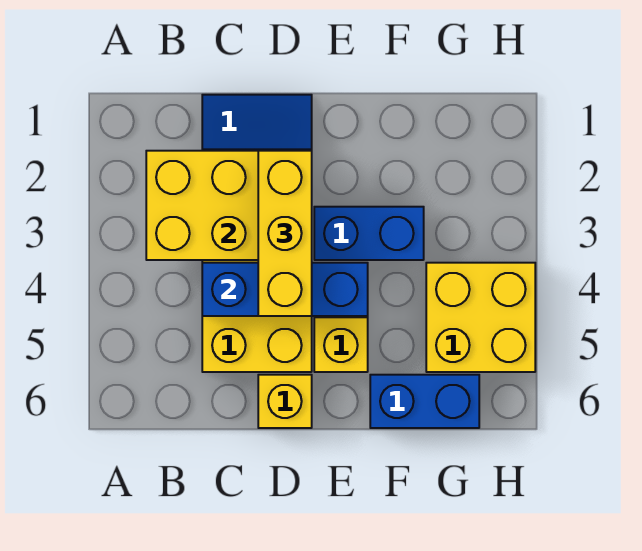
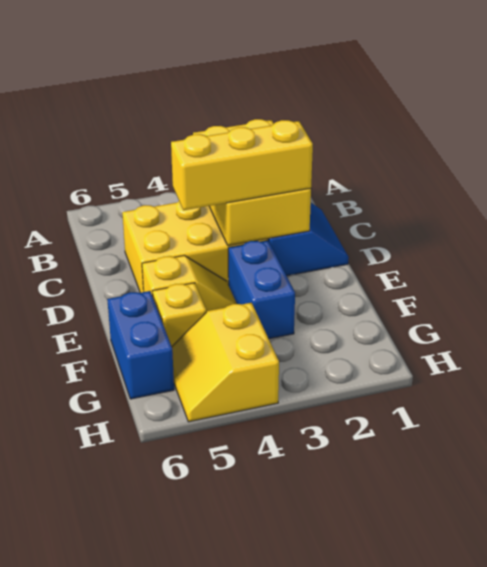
blue 1x3 brick [202,263,368,316] -> none
yellow 1x1 brick [258,375,312,428] -> yellow 1x1 brick moved to [153,283,206,346]
yellow 2x2 brick [426,263,535,372] -> yellow 2x2 slope [172,303,279,422]

